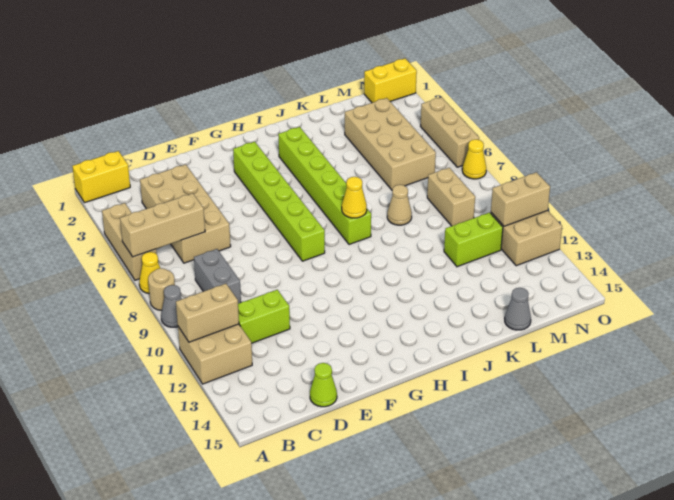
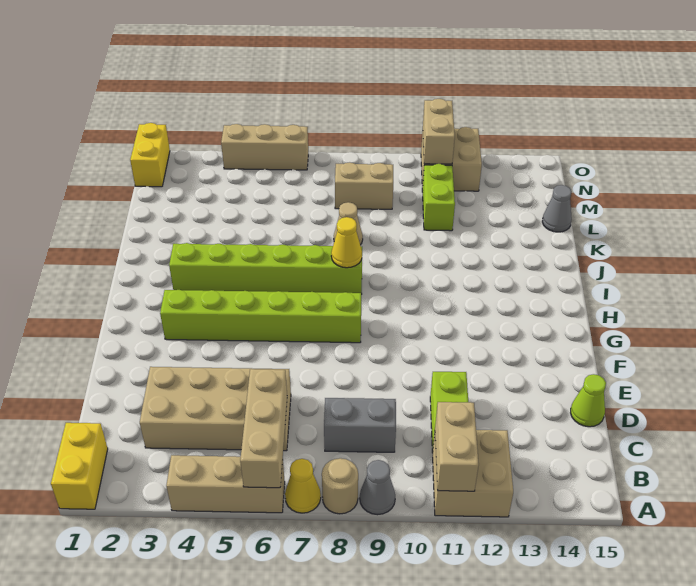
tan 2x4 brick [345,98,436,190] -> none
yellow 1x1 cone [462,139,486,179] -> none

